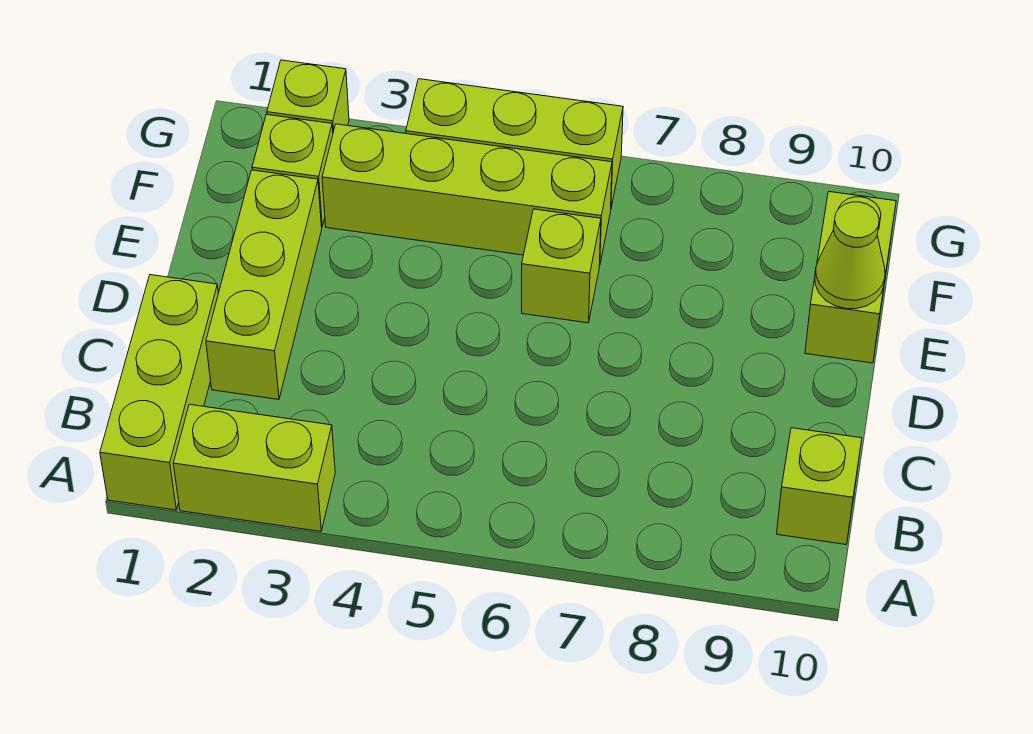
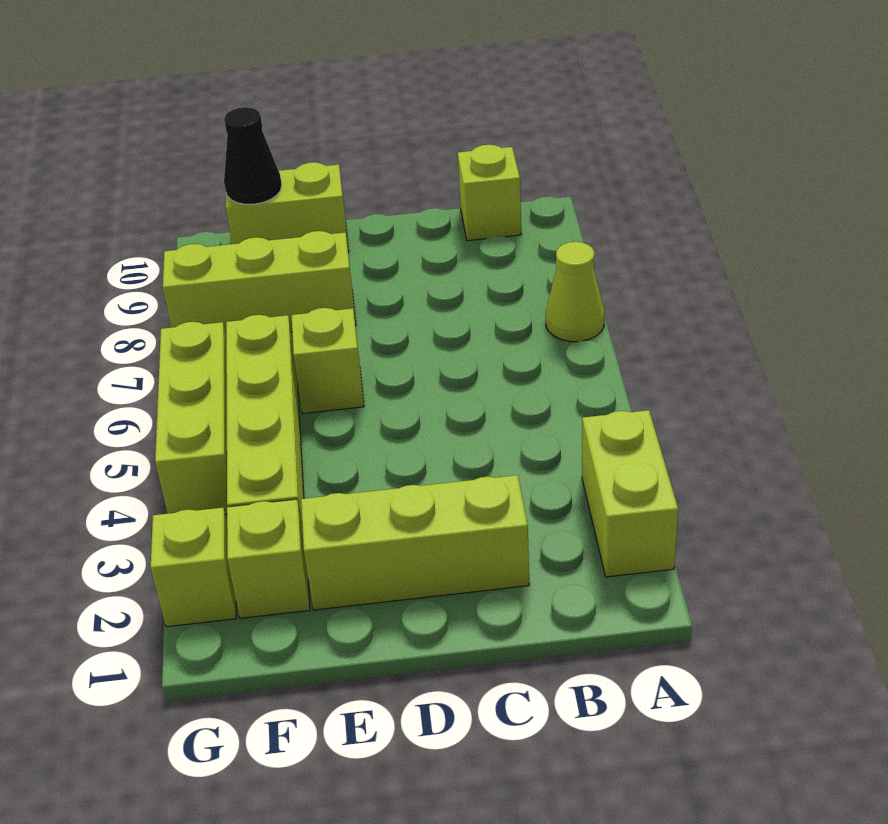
lime 1x3 brick [100,275,218,510] -> lime 1x3 brick moved to [163,231,356,335]
lime 1x1 cone [815,202,885,309] -> lime 1x1 cone moved to [546,242,605,342]
none -> black 1x1 cone [224,107,282,204]

